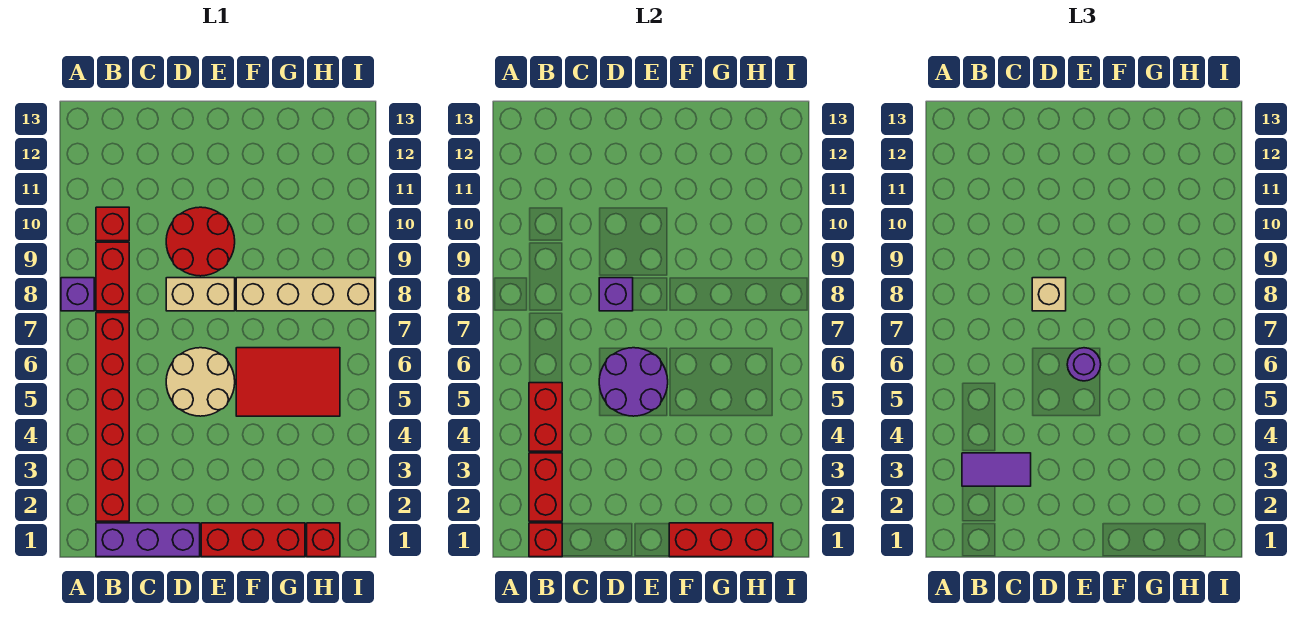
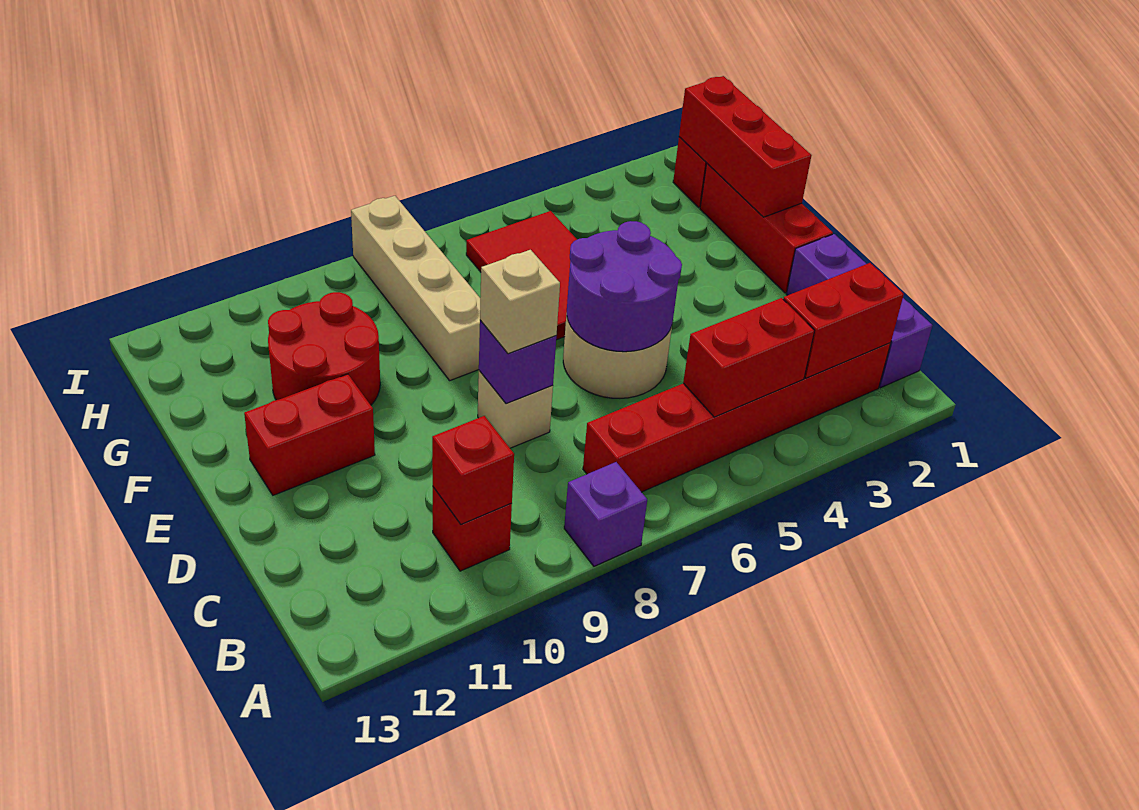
red 1x1 brick [529,523,562,557] -> red 1x1 brick moved to [432,416,514,524]
purple 1x2 tile [962,453,1031,486] -> none
red 1x2 brick [96,242,129,311] -> red 1x2 brick moved to [244,374,375,495]
tan 1x2 brick [166,278,235,311] -> tan 1x1 brick [478,371,553,448]
red 2x2 round brick [166,207,235,276] -> red 2x2 round brick moved to [268,292,380,405]
purple 1x1 round brick [1067,348,1101,381] -> none

